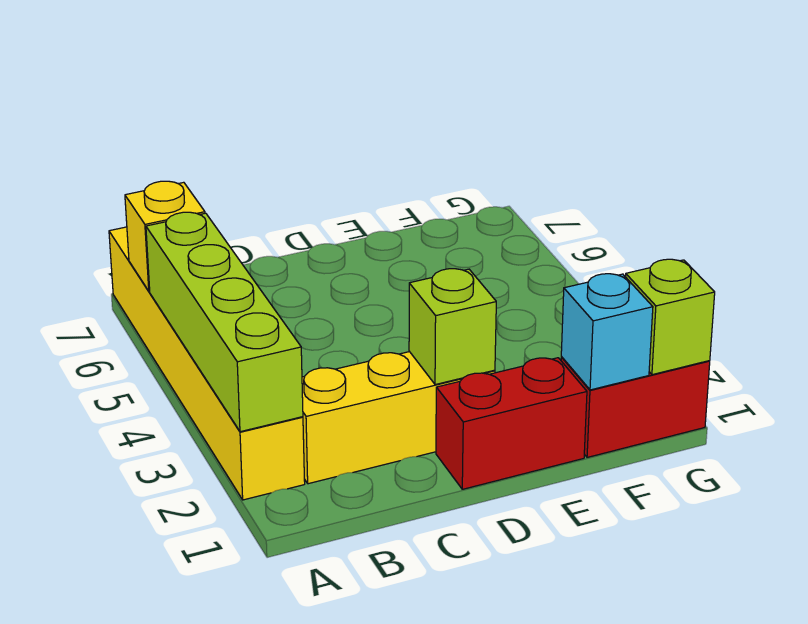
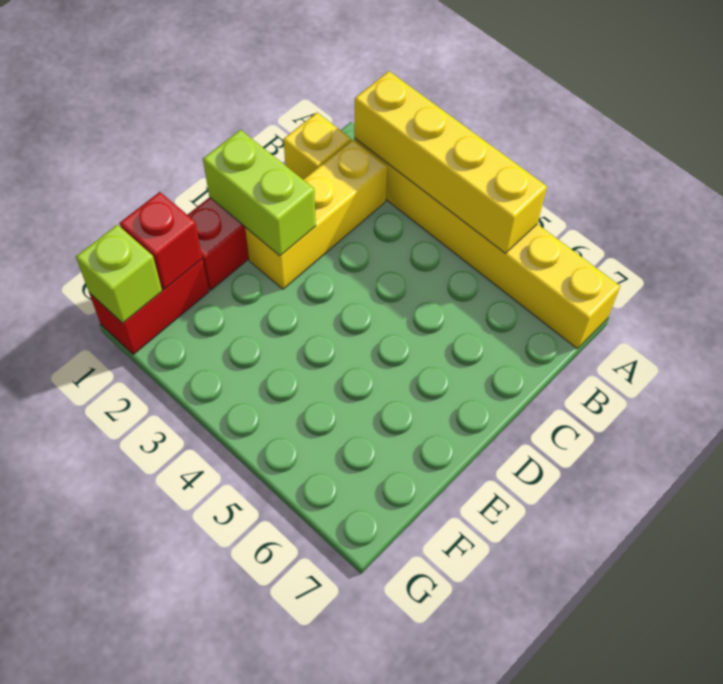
lime 1x4 brick [146,212,303,432] -> yellow 1x4 brick [354,71,547,253]
yellow 1x1 brick [125,181,205,291] -> yellow 1x1 brick moved to [283,113,351,180]
lime 1x1 brick [409,269,496,385] -> lime 1x2 brick [203,130,316,256]
cyan 1x1 brick [561,274,653,390] -> red 1x1 brick [120,192,202,289]

